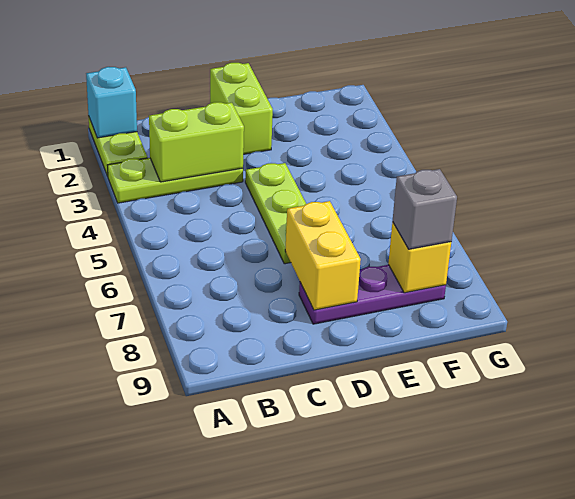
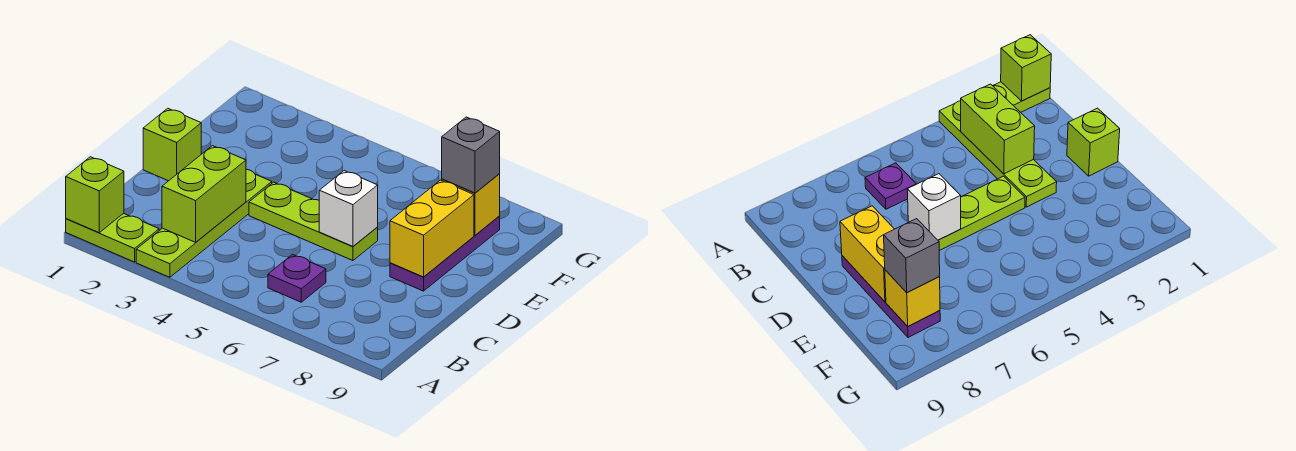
cyan 1x1 brick [86,67,137,138] -> lime 1x1 brick [66,157,124,233]
lime 1x3 plate [108,158,243,203] -> lime 1x4 plate [136,169,272,277]
none -> purple 1x1 plate [268,255,326,302]
lime 1x2 brick [210,63,273,154] -> lime 1x1 brick [143,108,201,181]
none -> white 1x1 brick [319,171,378,246]
yellow 1x2 brick [285,201,361,310] -> yellow 1x2 brick turned to [390,180,474,277]

